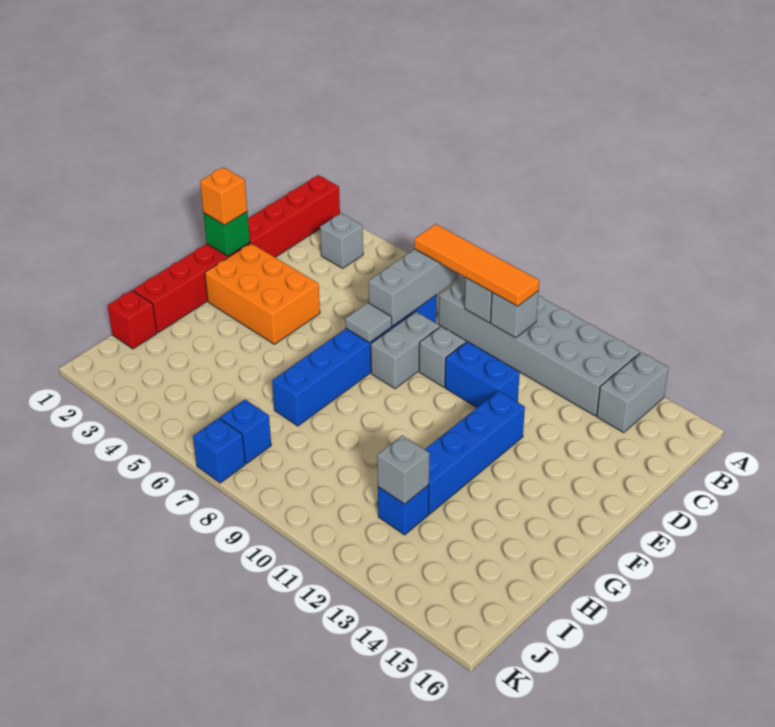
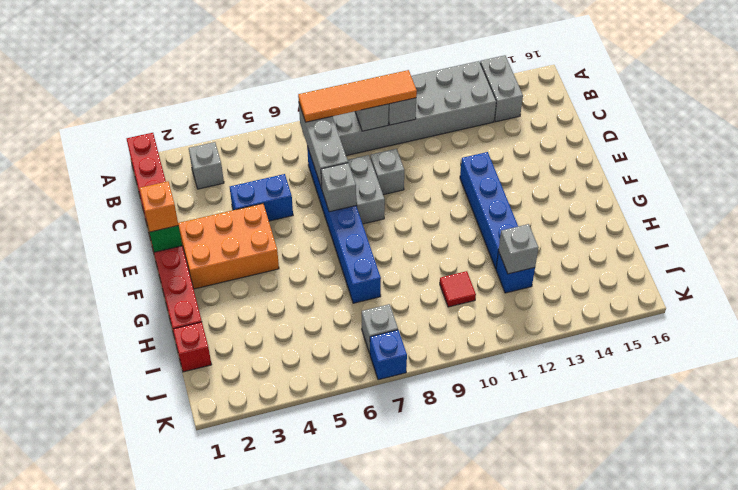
blue 1x2 brick [445,342,520,407] -> blue 1x2 brick moved to [230,174,293,221]
grey 1x1 tile [345,303,392,343] -> grey 1x1 brick [321,163,356,212]
none -> red 1x1 tile [440,271,476,307]
blue 1x1 brick [220,400,271,463] -> grey 1x1 brick [362,304,398,353]

